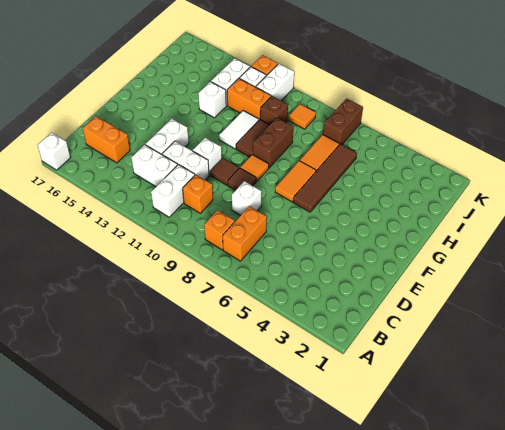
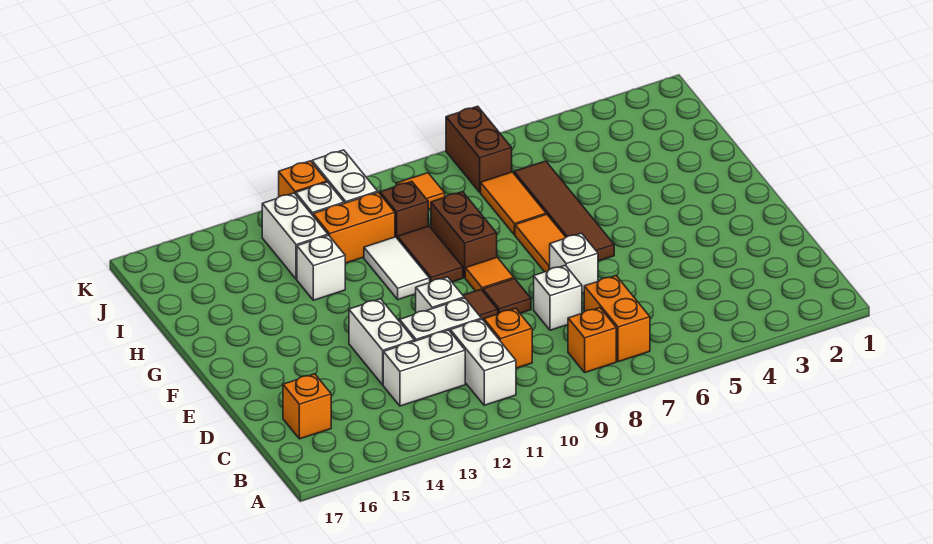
white 1x1 brick [37,132,71,170] -> white 1x1 brick moved to [550,233,598,293]
orange 1x2 brick [83,116,130,163] -> orange 1x1 brick [283,374,331,439]

